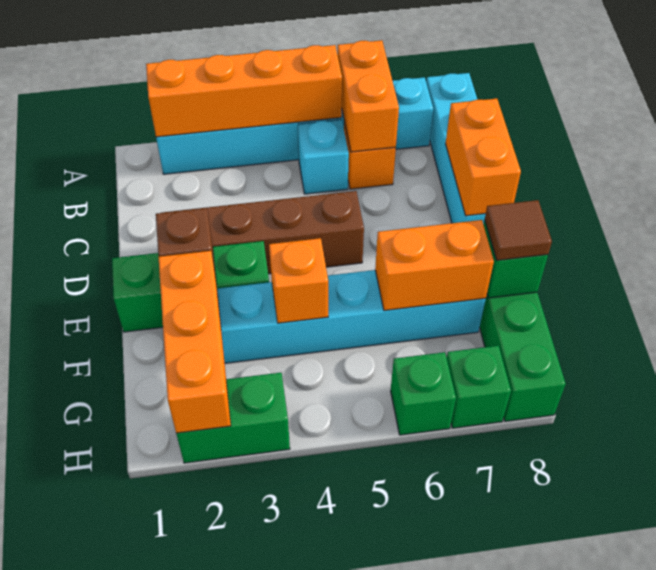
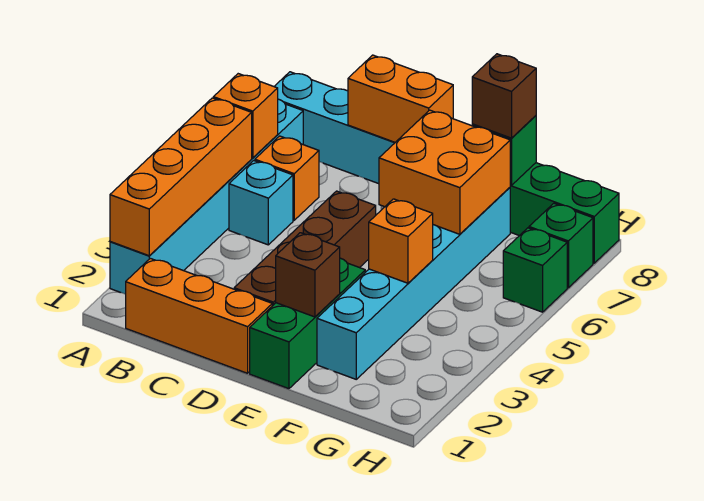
orange 1x2 brick [337,40,399,152] -> orange 1x1 brick [213,74,278,158]
orange 1x3 brick [158,251,231,433] -> orange 1x3 brick moved to [126,258,272,373]
orange 1x2 brick [375,220,494,311] -> orange 2x2 brick [379,110,510,234]
brown 1x1 tile [485,200,552,260] -> brown 1x1 brick [472,54,536,138]
green 1x2 brick [176,373,290,463] -> none

